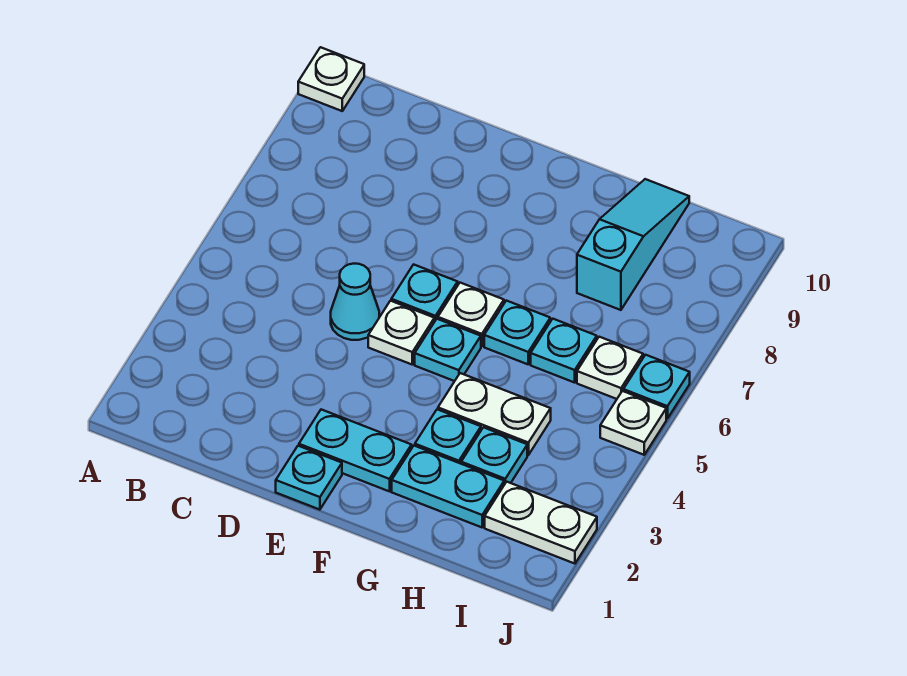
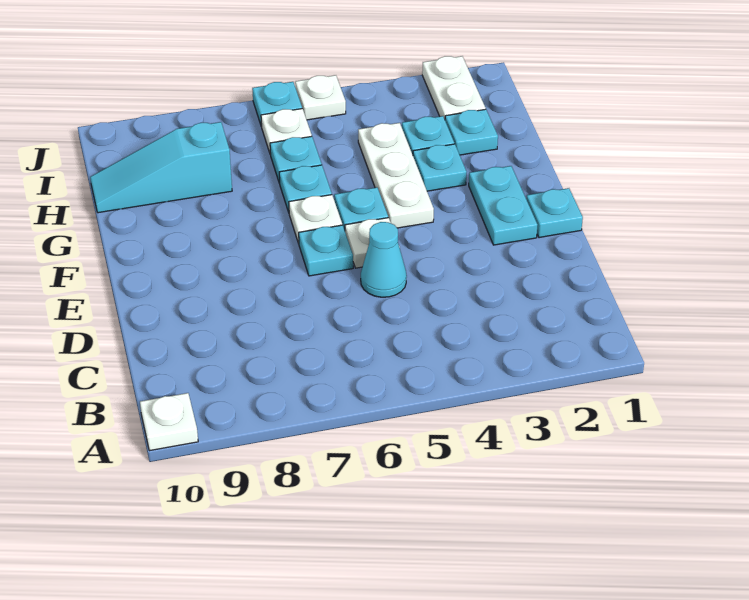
cyan 1x2 plate [392,446,504,527] -> cyan 1x1 plate [445,109,498,155]
white 1x2 plate [438,373,551,455] -> white 1x3 plate [358,123,434,228]

